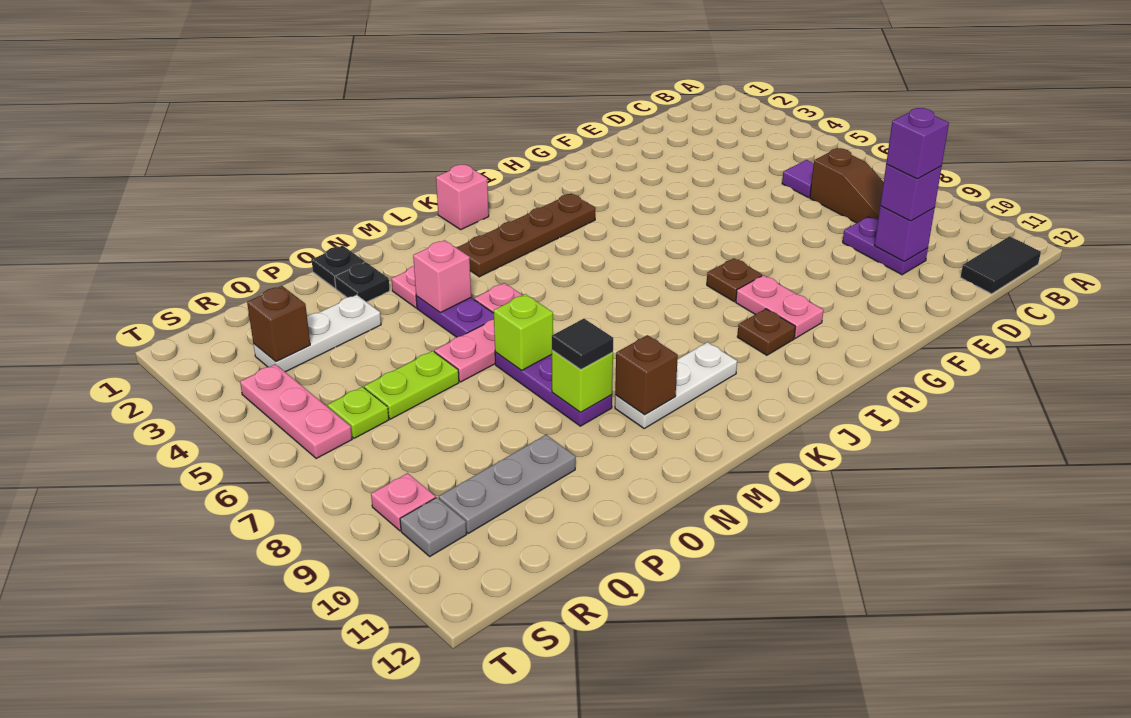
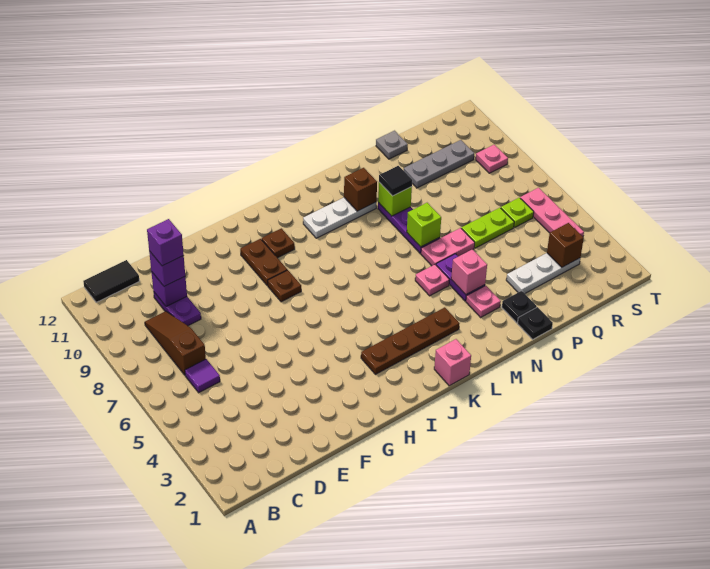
pink 1x2 plate [736,275,823,338] -> brown 1x2 plate [240,239,287,286]
grey 1x1 plate [400,497,467,556] -> grey 1x1 plate moved to [376,131,408,159]

